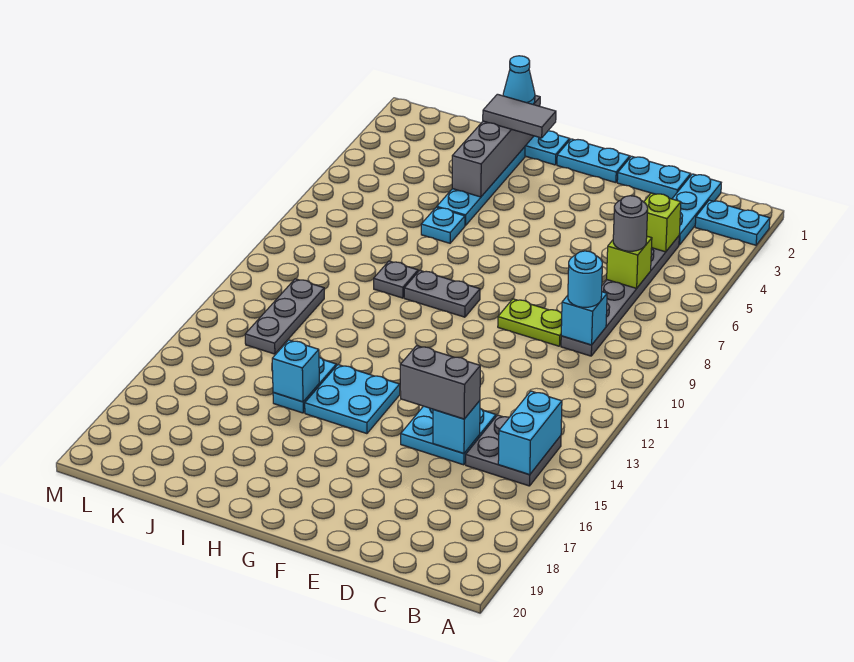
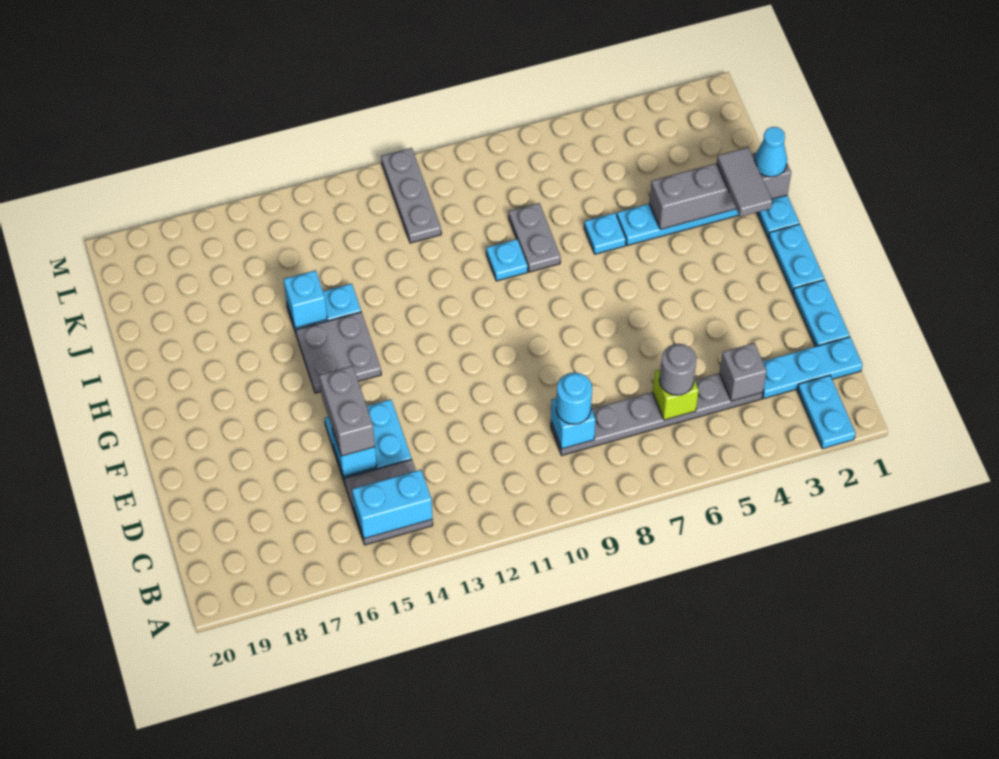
lime 1x1 brick [644,193,681,252] -> grey 1x1 brick [720,343,767,401]
lime 1x2 plate [498,299,562,346] -> none
grey 1x2 plate [404,270,480,317] -> grey 1x2 plate moved to [509,203,561,272]
cyan 2x2 plate [305,365,400,434] -> grey 2x2 plate [296,312,381,393]
grey 1x1 plate [374,261,418,298] -> cyan 1x1 plate [486,239,528,281]
grey 1x3 plate [245,279,324,354] -> grey 1x3 plate turned to [381,148,441,243]

